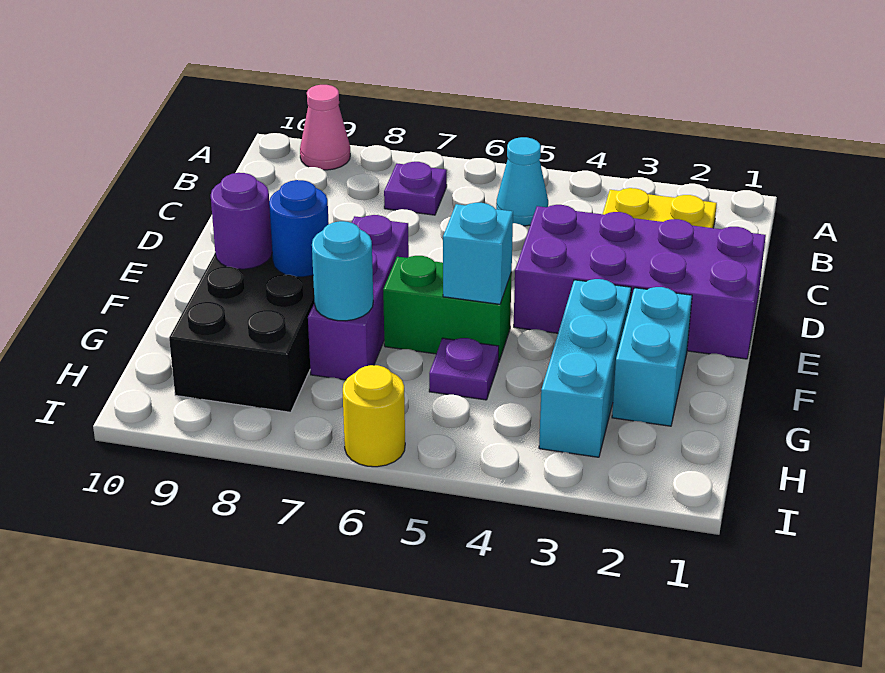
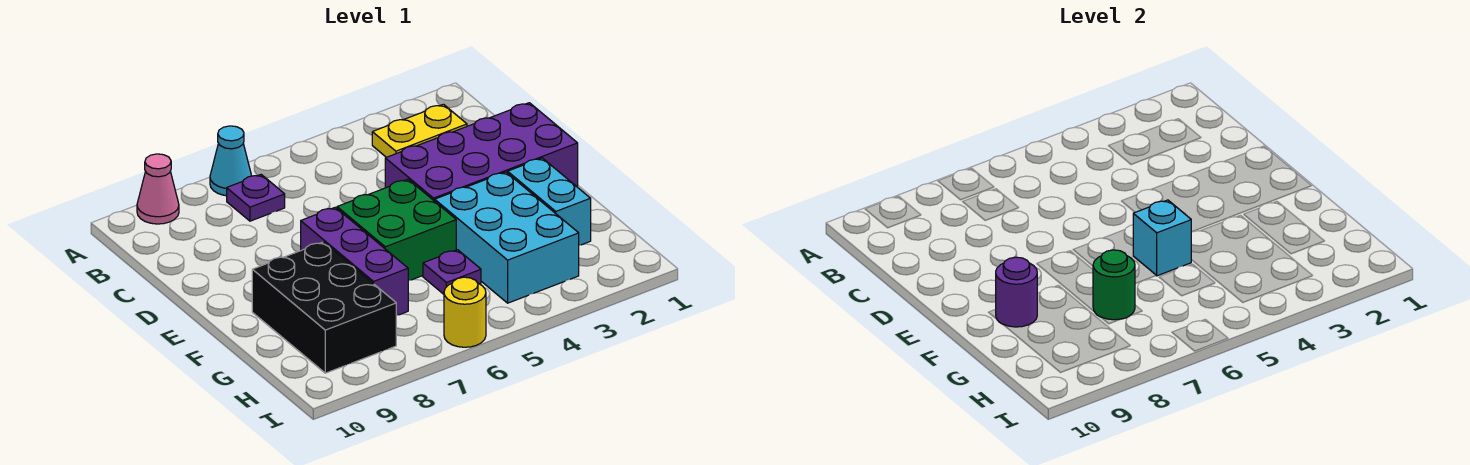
cyan 1x1 cone [496,137,548,226] -> cyan 1x1 cone moved to [210,126,251,196]
cyan 1x3 brick [539,279,631,457] -> cyan 2x3 brick [435,172,579,303]
green 1x2 brick [383,256,512,363] -> green 2x2 brick [337,179,456,281]
blue 1x1 round brick [269,180,329,277] -> none
cyan 1x1 round brick [312,221,373,321] -> green 1x1 round brick [1093,250,1135,320]

